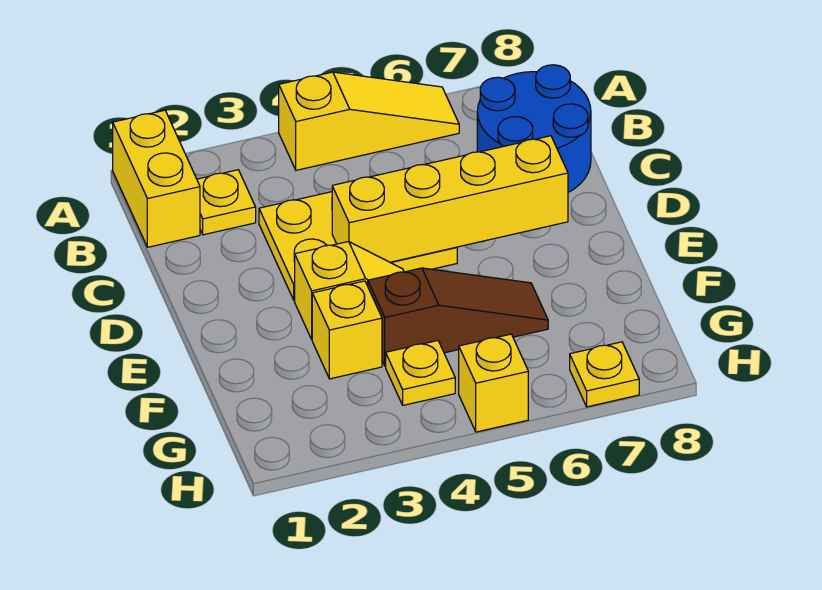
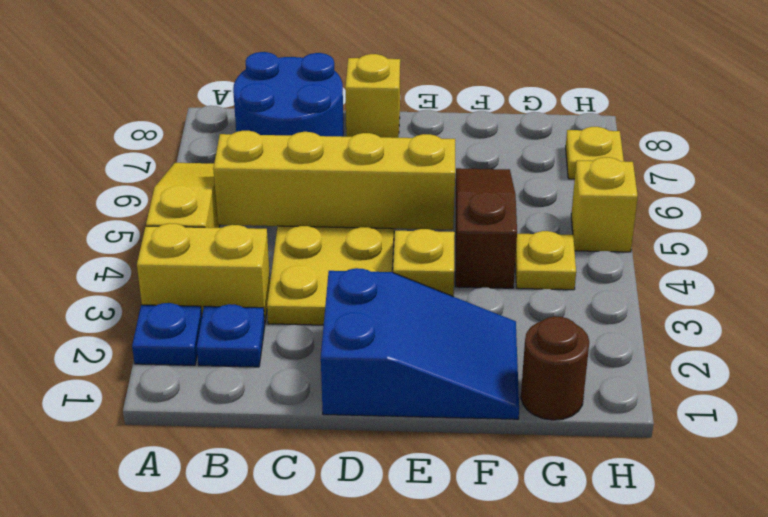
yellow 1x2 brick [113,110,200,247] -> yellow 1x2 brick moved to [137,223,270,321]
none -> blue 1x1 plate [132,303,202,365]
yellow 1x1 plate [197,170,256,235] -> blue 1x1 plate [197,304,265,367]
none -> blue 2x3 slope [321,268,519,419]
yellow 1x4 brick [332,136,568,262] -> yellow 1x4 brick turned to [213,131,455,230]
yellow 1x1 brick [312,281,382,379] -> yellow 1x1 brick moved to [345,54,400,138]
none -> brown 1x1 round brick [521,316,589,420]

